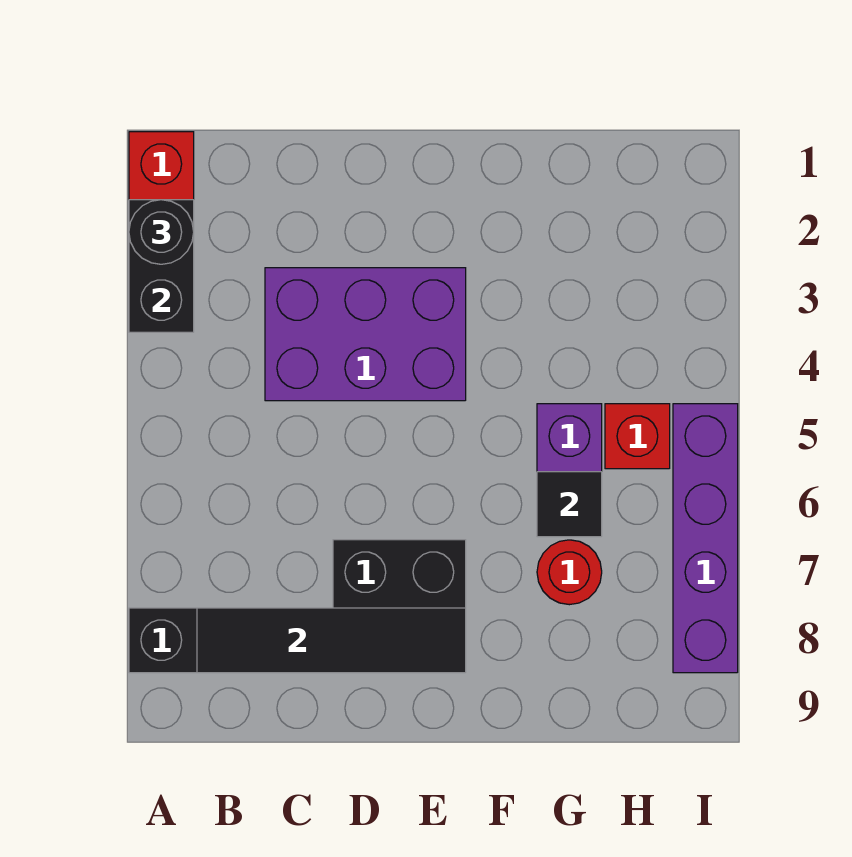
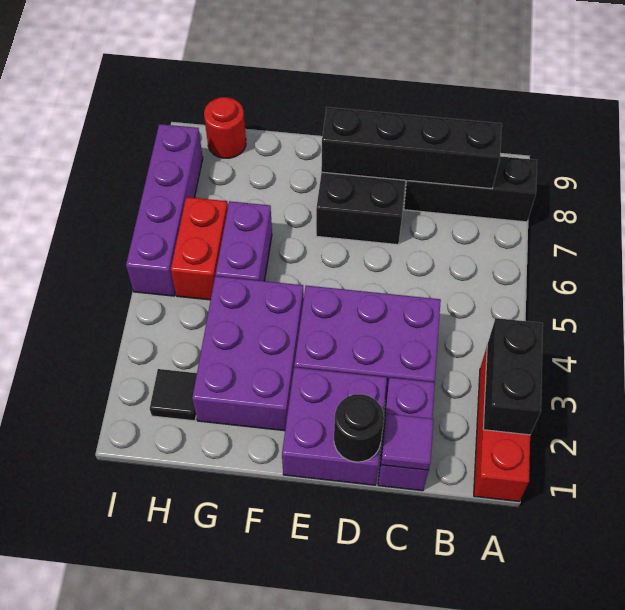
black 1x1 round brick [129,200,194,264] -> black 1x1 round brick moved to [334,394,384,462]
black 1x4 tile [197,608,466,673] -> black 1x4 brick [321,107,502,189]
none -> purple 1x2 brick [378,378,435,491]
none -> purple 1x1 tile [381,414,433,470]
none -> purple 2x2 brick [282,367,387,485]
none -> purple 2x3 brick [192,276,304,431]
black 1x1 tile [537,472,602,537] -> black 1x1 tile moved to [150,369,197,421]
red 1x1 round brick [537,540,602,605] -> red 1x1 round brick moved to [204,97,246,158]
red 1x1 brick [605,404,670,469] -> red 1x2 brick [171,197,228,300]

